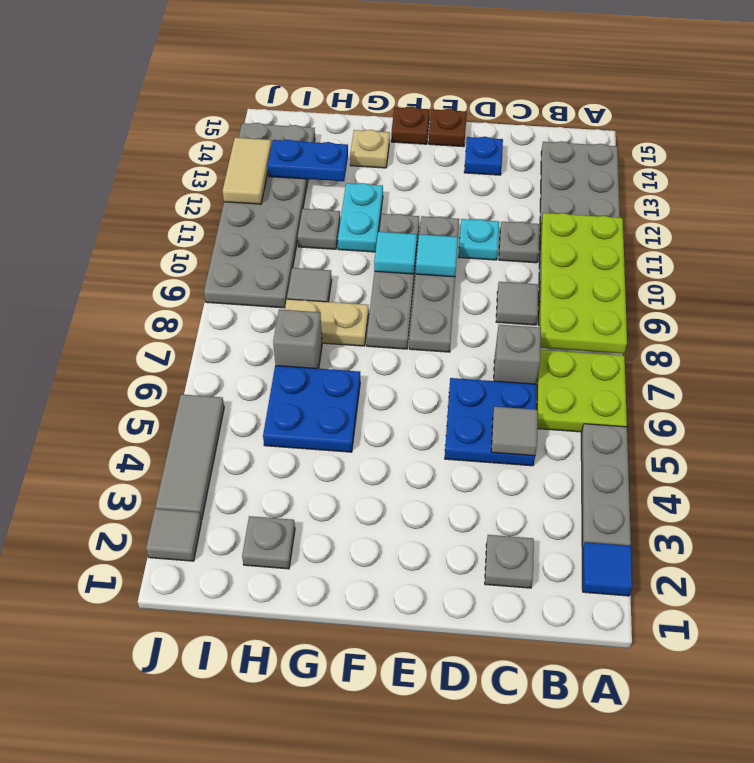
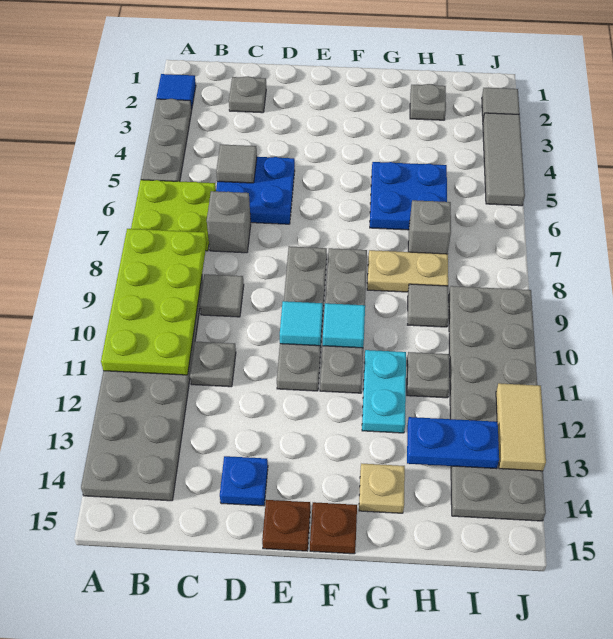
cyan 1x1 plate [459,219,499,260] -> none

